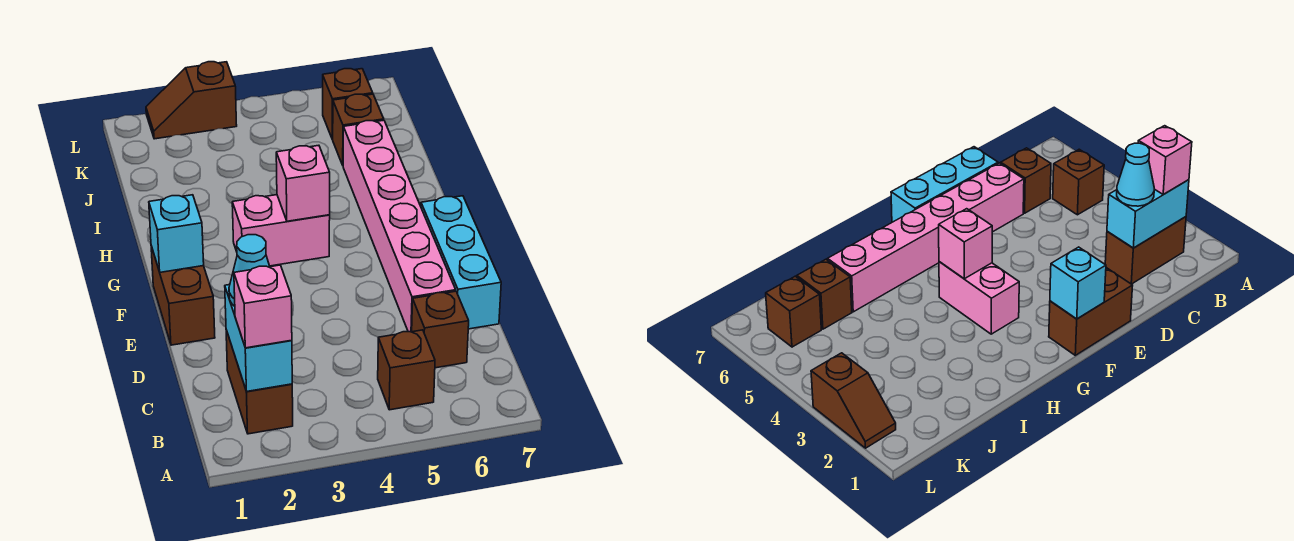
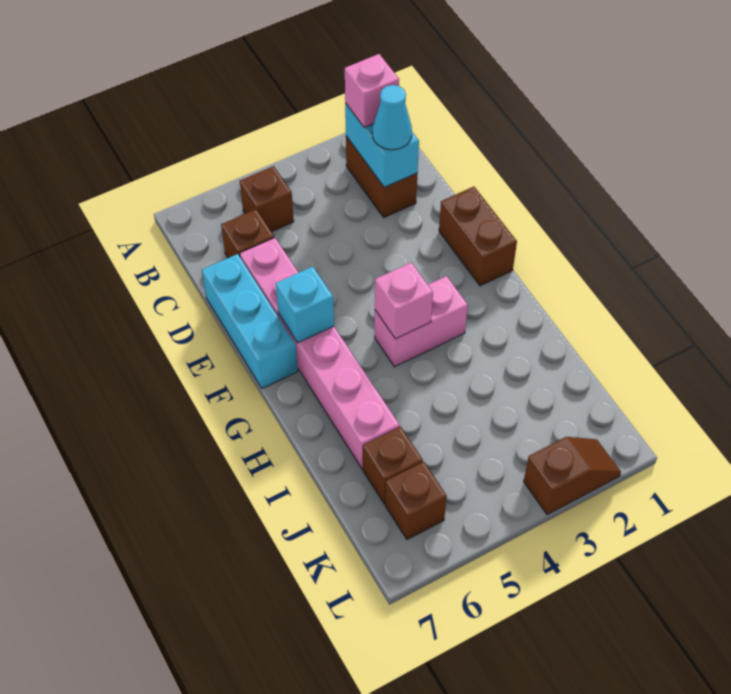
cyan 1x1 brick [149,195,204,272] -> cyan 1x1 brick moved to [276,267,334,343]

